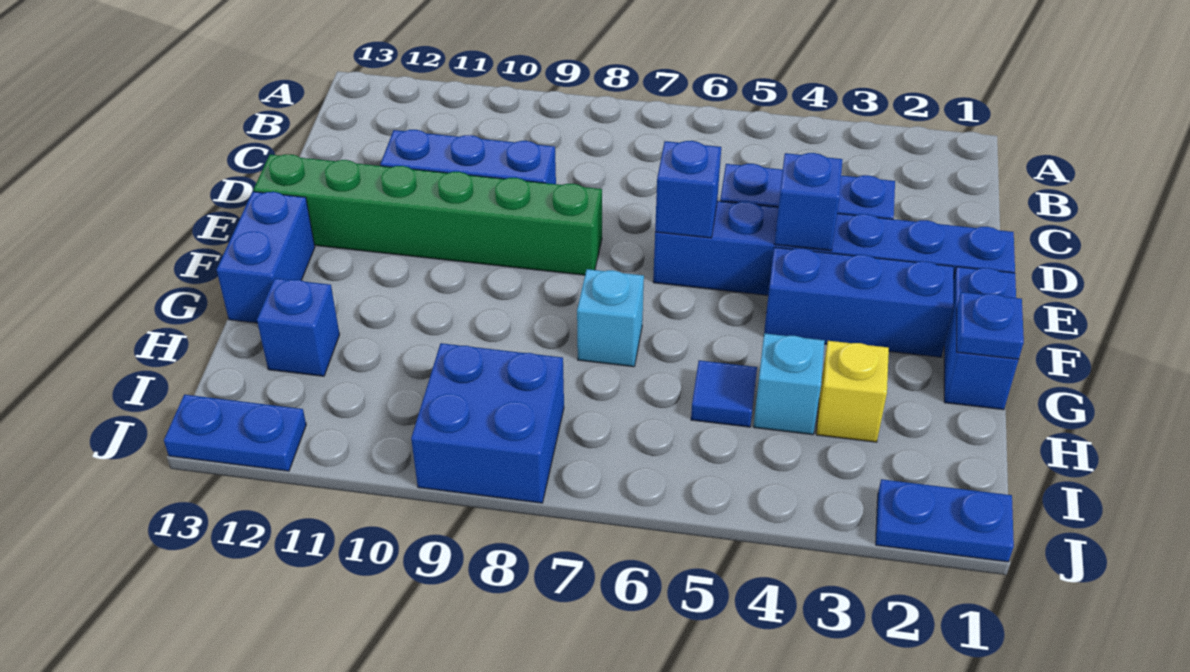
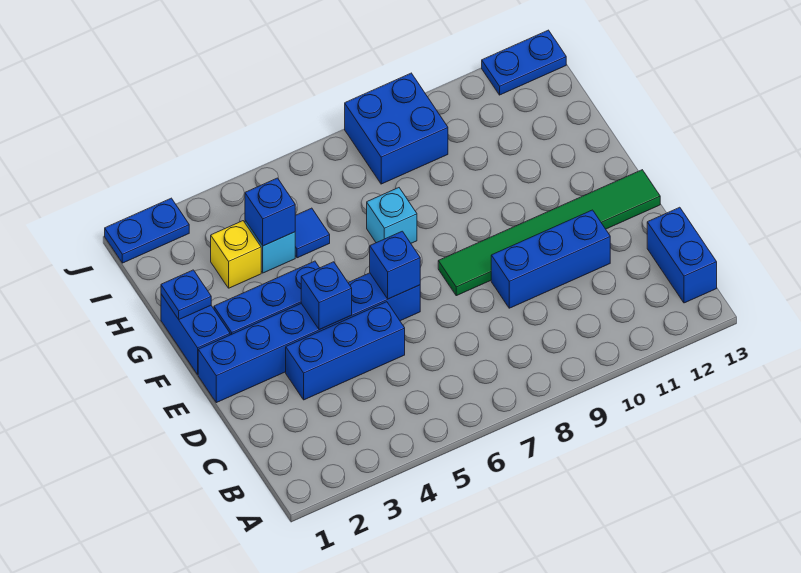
green 1x6 brick [254,154,602,275] -> green 1x6 tile [438,170,660,296]
blue 1x2 brick [217,192,315,323] -> blue 1x2 brick moved to [647,207,717,303]
blue 1x1 brick [257,278,340,376] -> blue 1x1 brick moved to [245,178,295,246]

